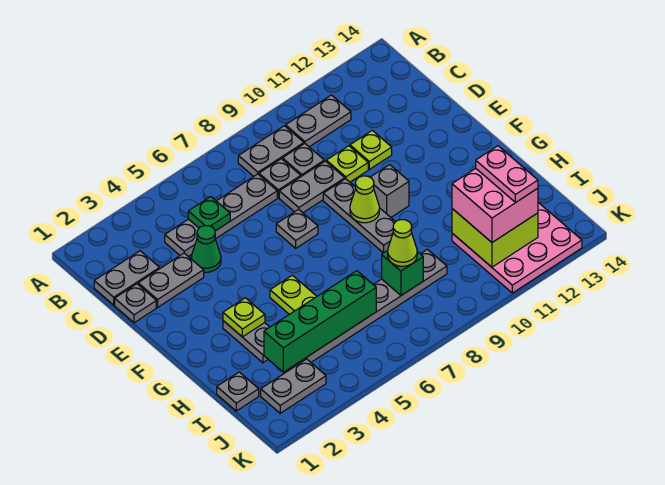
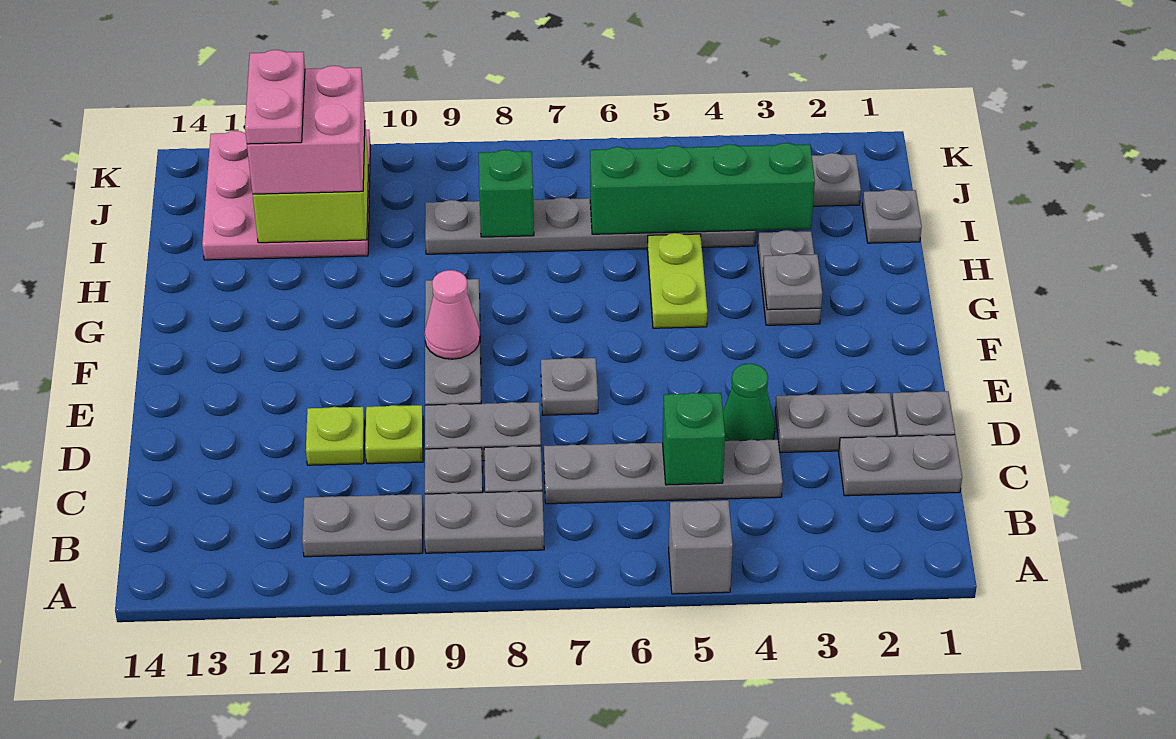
green 1x1 plate [188,197,230,231] -> green 1x1 brick [663,393,725,485]
lime 1x1 cone [350,176,379,223] -> pink 1x1 cone [425,270,480,359]
grey 1x1 brick [370,165,409,217] -> grey 1x1 brick moved to [669,500,733,594]
lime 1x1 plate [223,298,265,337] -> grey 1x1 plate [763,254,822,310]
lime 1x1 cone [388,220,417,266] -> none

